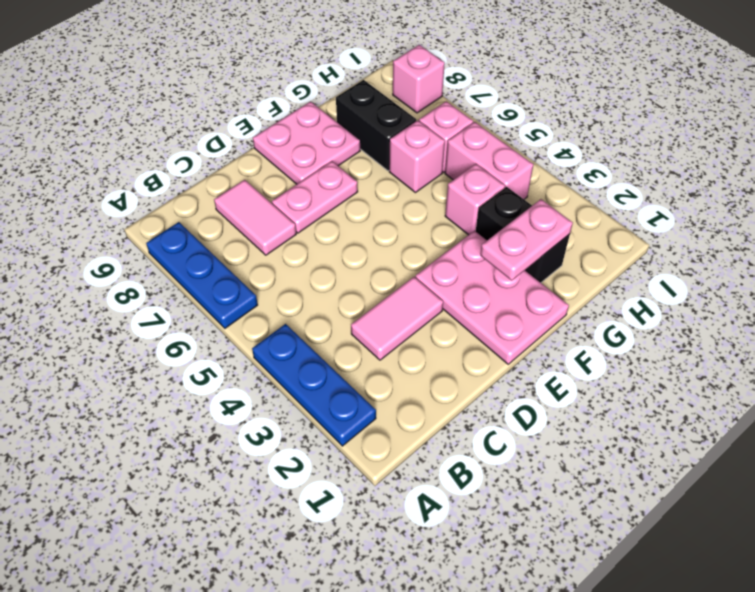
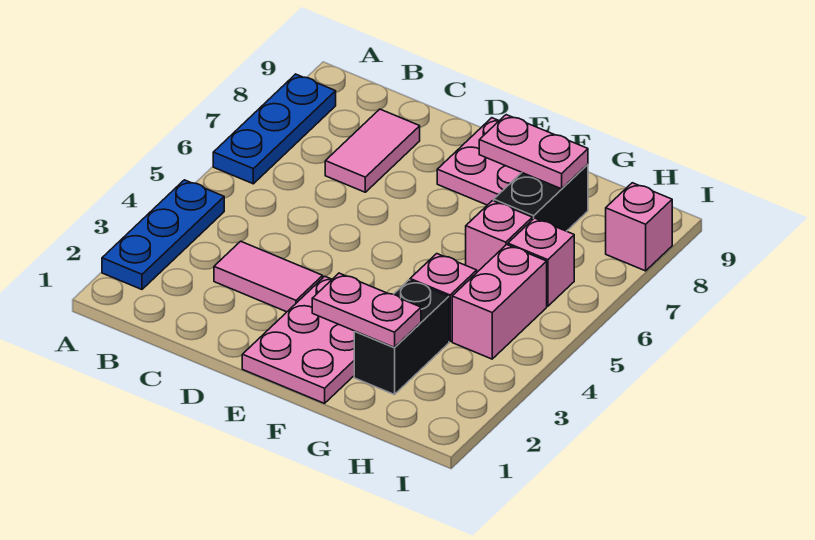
pink 1x2 plate [272,161,358,233] -> pink 1x2 plate moved to [479,115,588,189]

